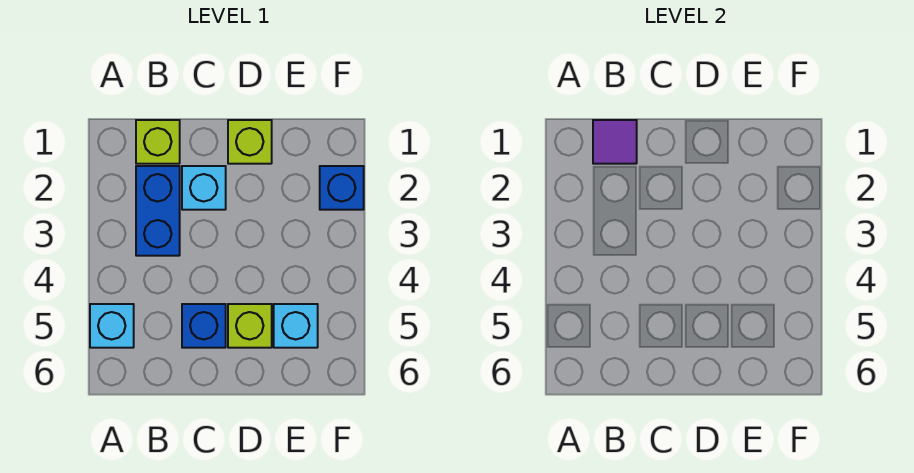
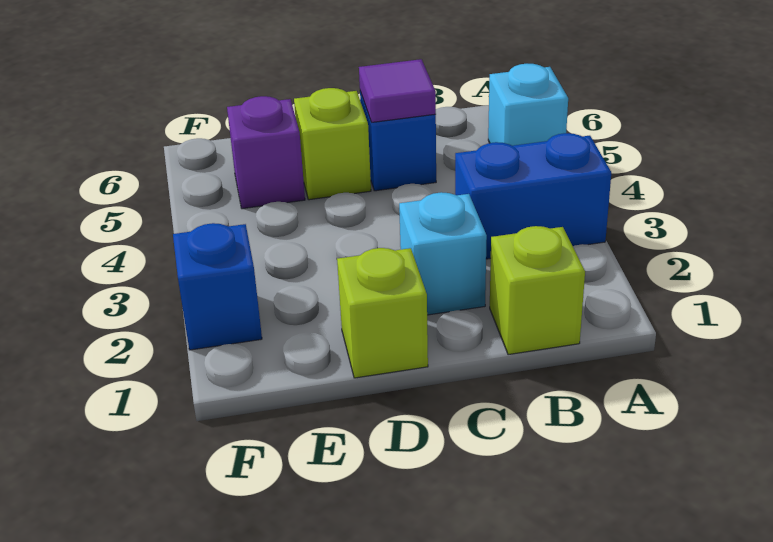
purple 1x1 tile [593,120,637,164] -> purple 1x1 tile moved to [359,59,436,122]
blue 1x2 brick [136,166,180,256] -> blue 1x2 brick turned to [455,133,611,259]
cyan 1x1 brick [274,304,318,348] -> purple 1x1 brick [227,96,305,209]

